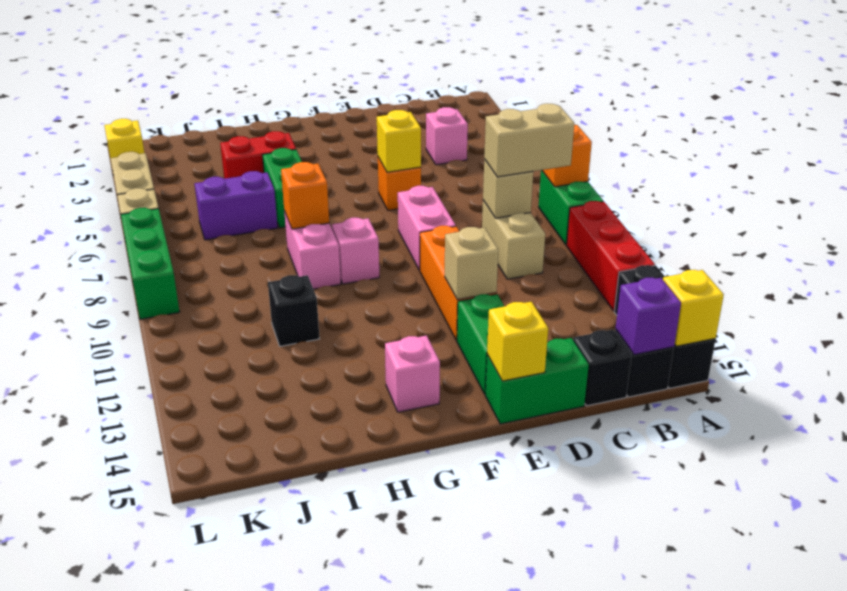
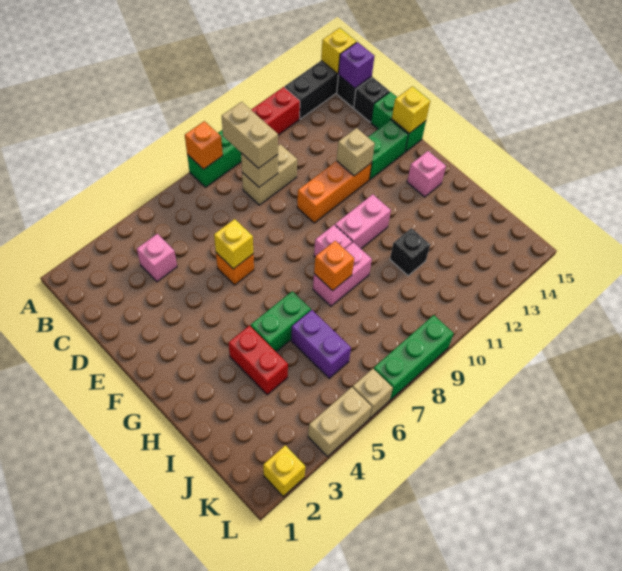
pink 1x2 brick [398,186,456,271] -> pink 1x2 brick moved to [335,194,391,249]

